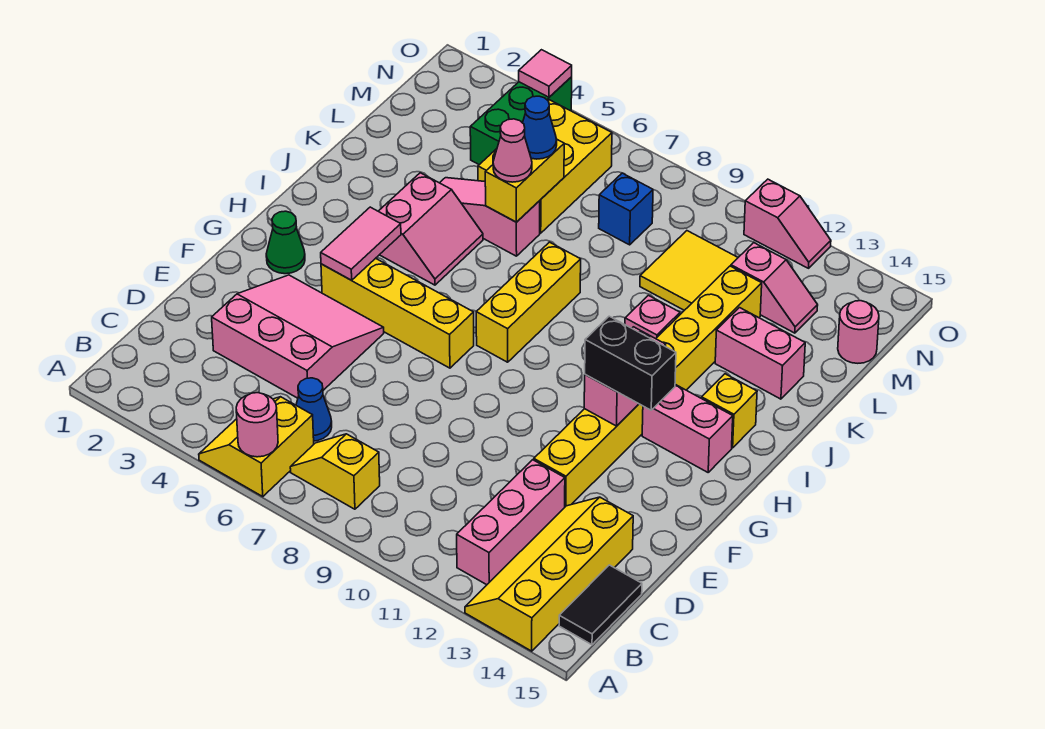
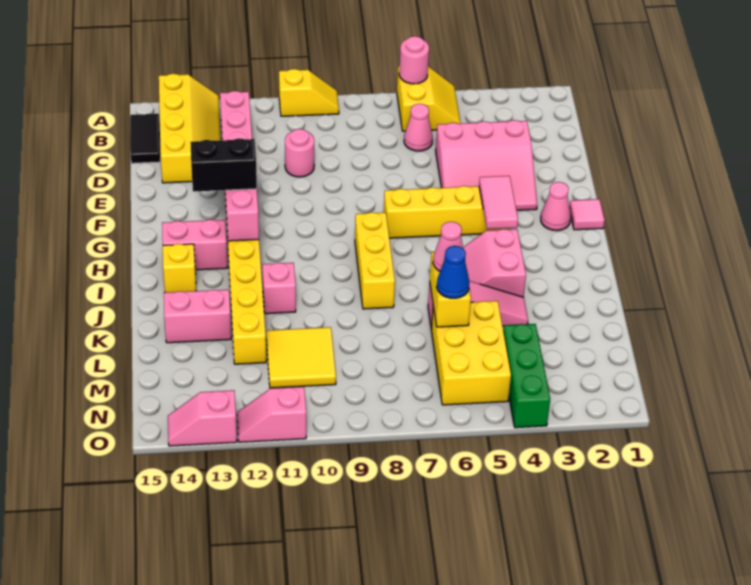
yellow 1x2 slope [290,434,380,509] -> yellow 1x2 slope moved to [279,69,339,116]
blue 1x1 cone [296,378,332,441] -> pink 1x1 cone [404,104,433,151]
green 1x1 cone [266,211,305,274] -> pink 1x1 cone [541,182,571,231]
blue 1x1 brick [599,173,653,245] -> none
pink 1x2 slope [731,243,818,333] -> pink 1x2 slope moved to [168,390,237,446]
pink 1x1 round brick [838,301,879,363] -> pink 1x1 round brick moved to [285,129,314,177]
pink 1x1 tile [519,50,572,97] -> pink 1x1 tile moved to [569,199,605,230]

